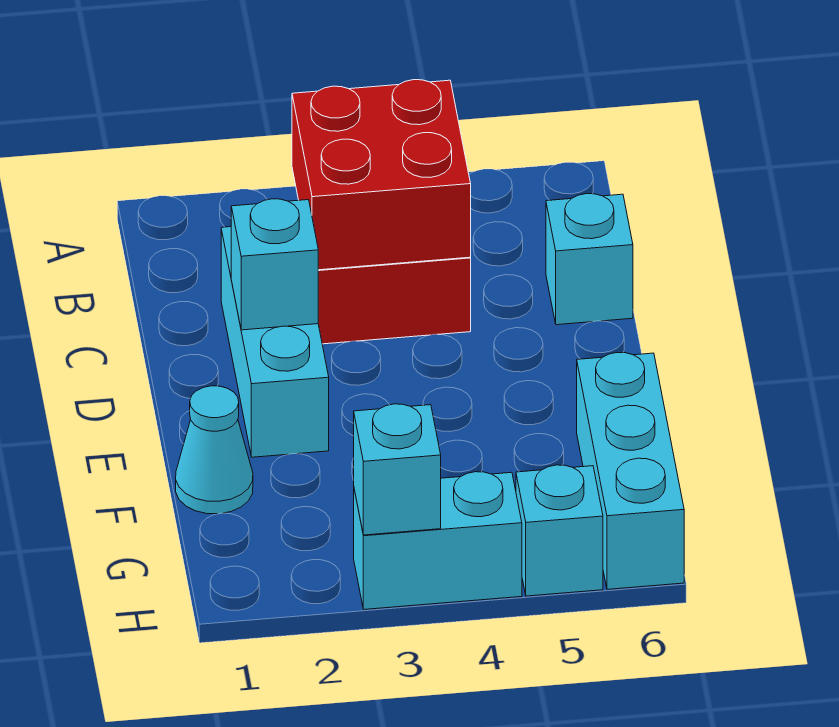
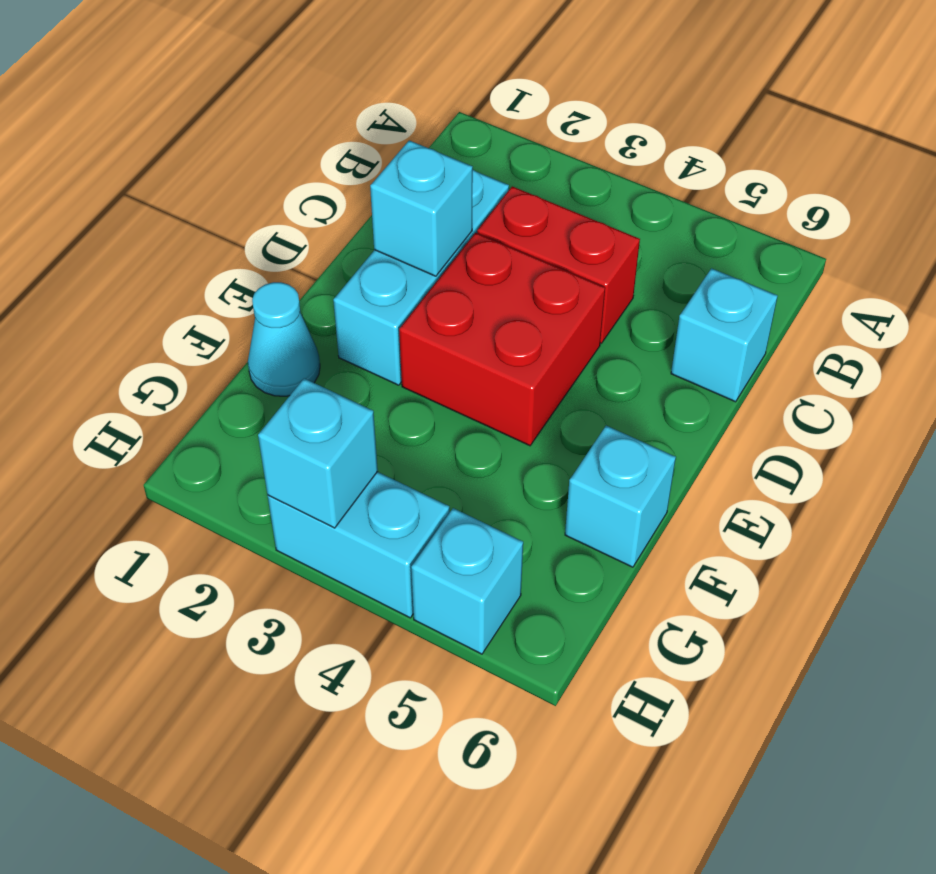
red 2x2 brick [292,80,471,270] -> red 2x2 brick moved to [399,233,605,446]
cyan 1x3 brick [577,353,684,589] -> cyan 1x1 brick [565,425,676,567]

